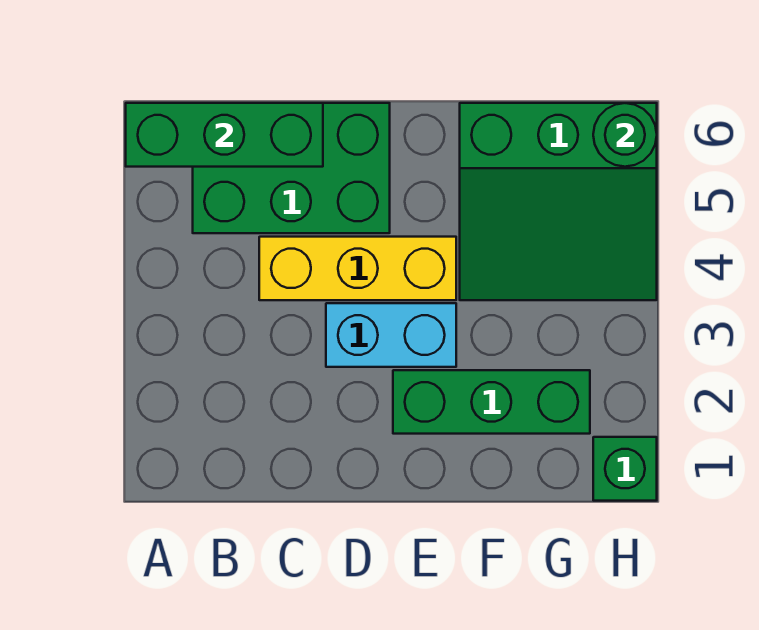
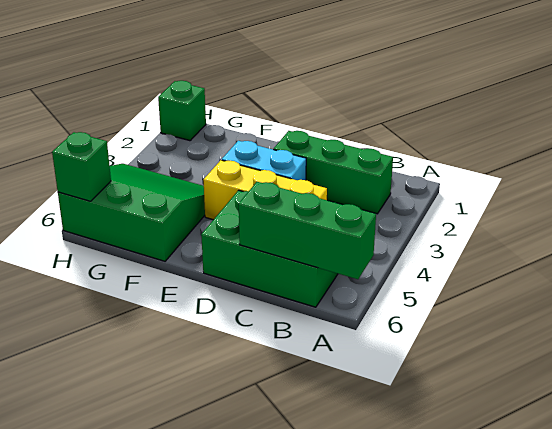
green 1x3 brick [393,370,590,434] -> green 1x3 brick moved to [273,131,393,214]
green 1x1 round brick [593,103,657,167] -> green 1x1 brick [52,132,111,201]

